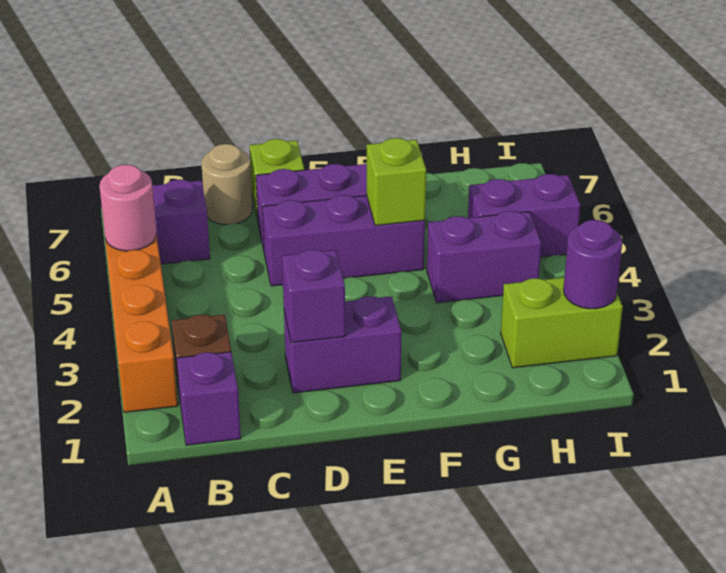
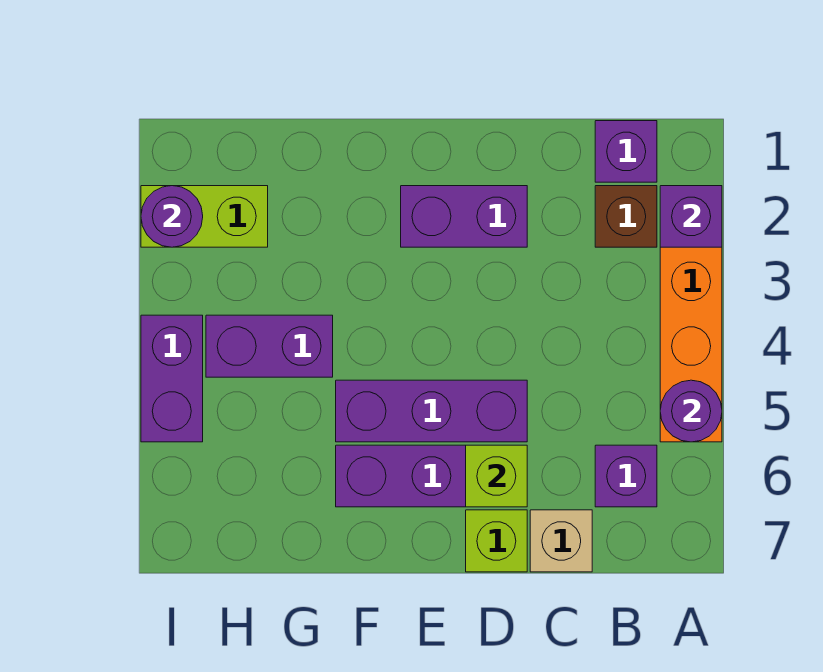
pink 1x1 round brick [100,165,156,251] -> purple 1x1 round brick [660,380,722,442]
tan 1x1 round brick [201,144,252,225] -> tan 1x1 brick [530,510,592,572]
purple 1x1 brick [282,249,345,343] -> purple 1x1 brick moved to [660,186,722,247]
lime 1x1 brick [367,138,426,226] -> lime 1x1 brick moved to [466,445,527,507]
purple 1x2 brick [468,174,580,257] -> purple 1x2 brick turned to [141,315,203,442]

